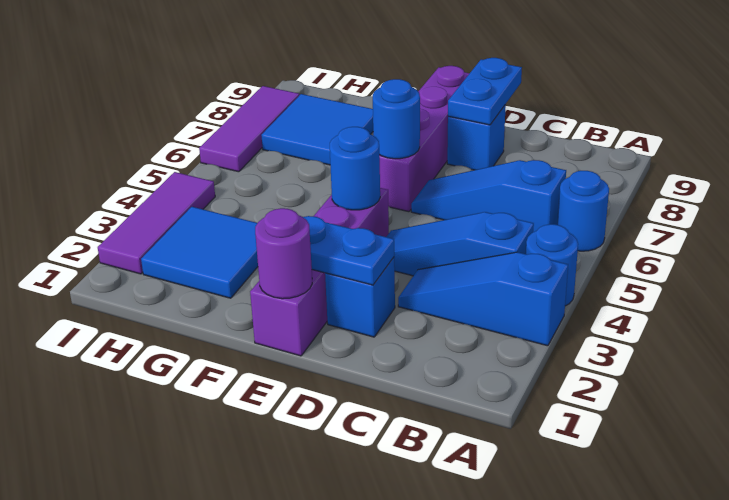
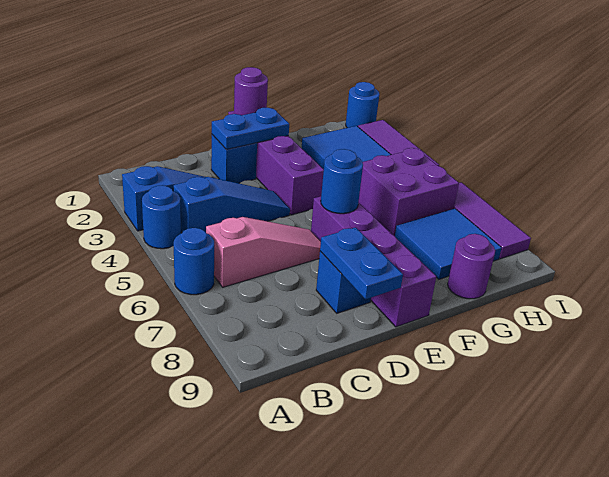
blue 1x3 slope [411,160,566,232] -> pink 1x3 slope [206,217,321,287]
blue 1x1 round brick [330,127,380,210] -> blue 1x1 round brick moved to [346,82,379,128]
none -> purple 2x2 brick [359,148,459,236]
none -> purple 1x1 round brick [448,234,495,299]

